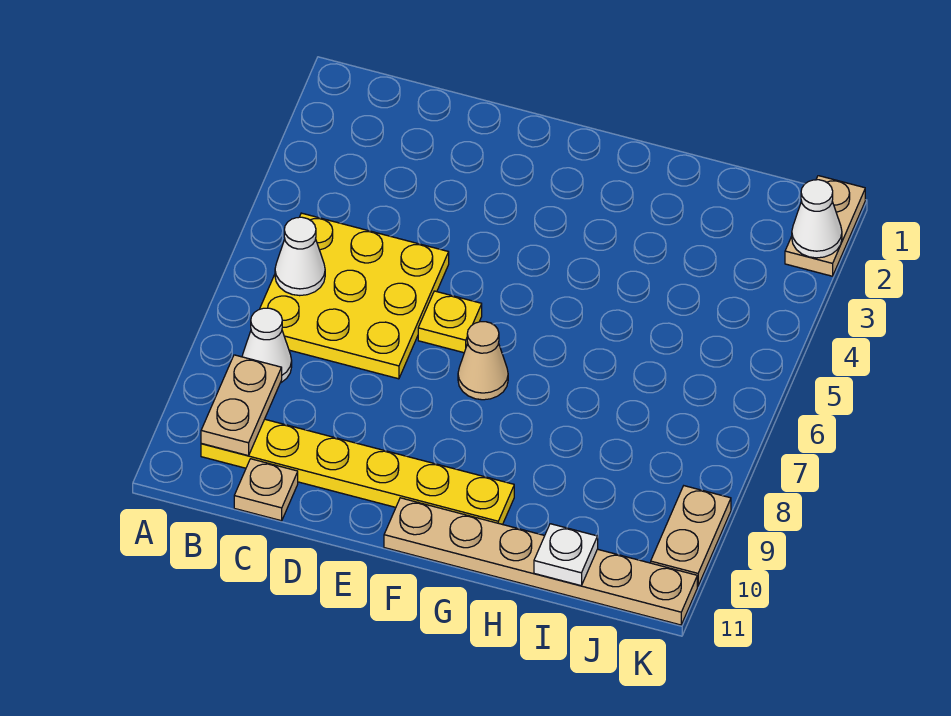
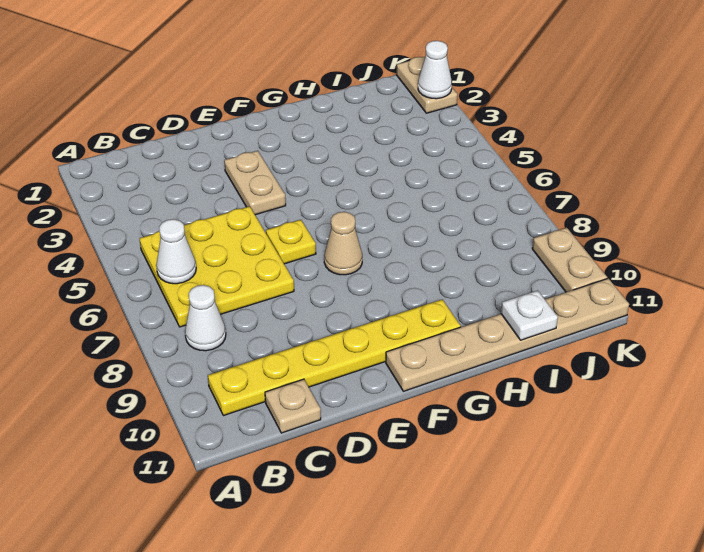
tan 1x2 plate [201,355,282,456] -> tan 1x2 plate moved to [224,151,286,215]

